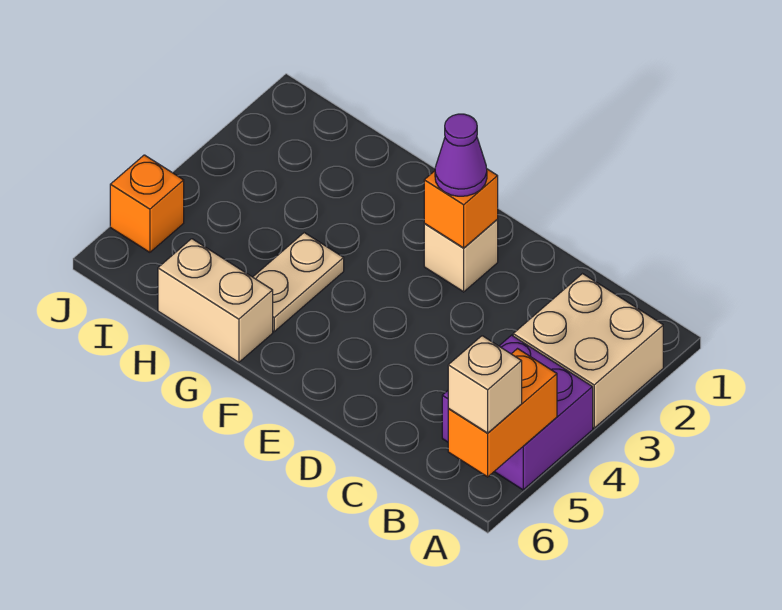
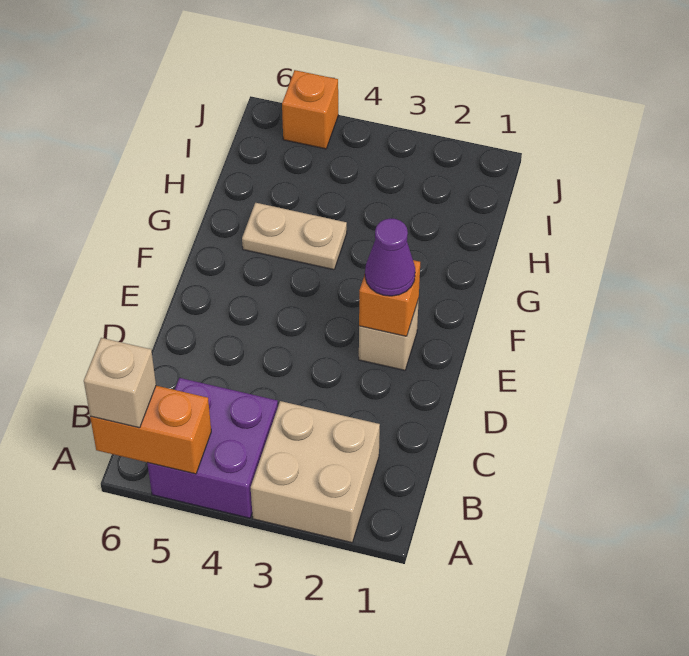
tan 1x2 brick [158,239,273,362] -> none

